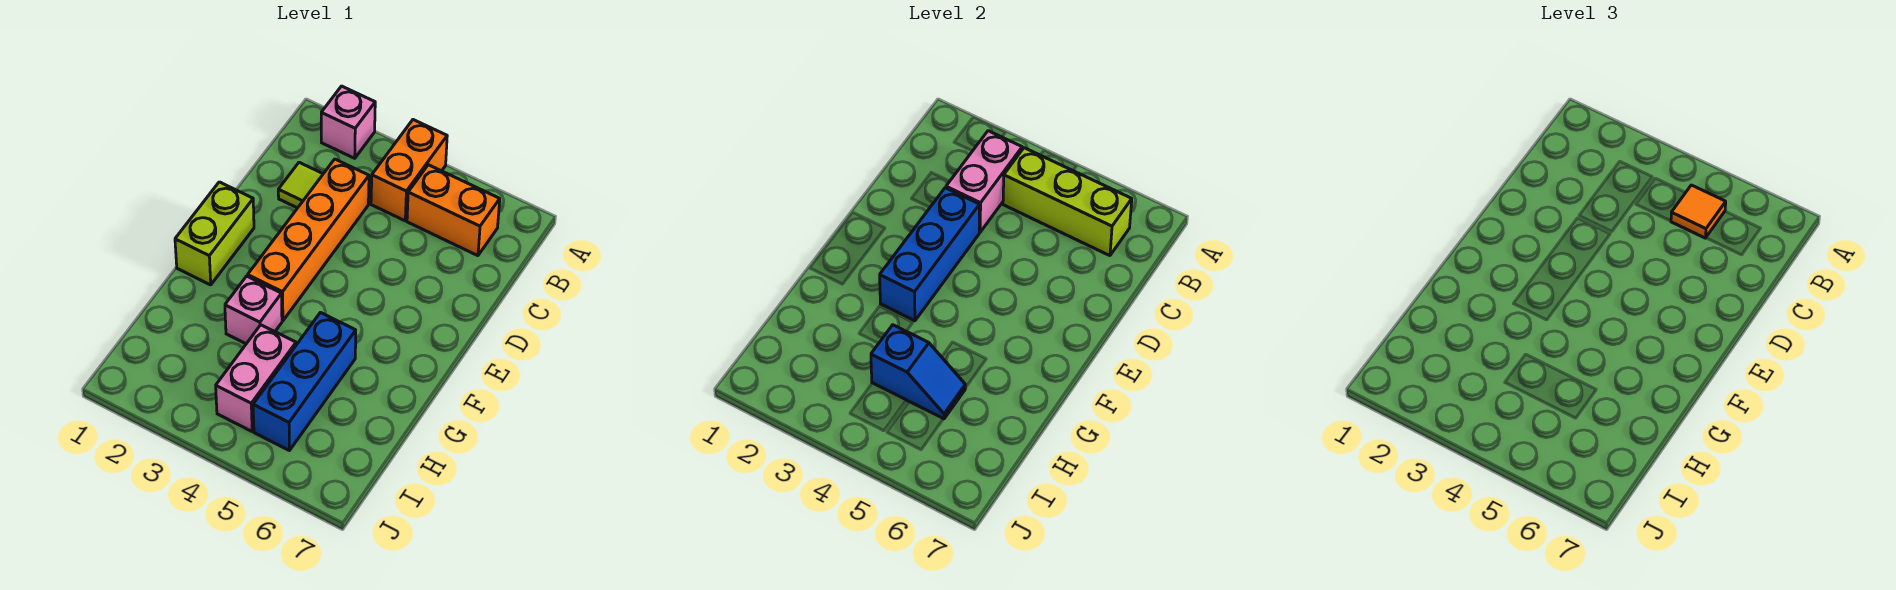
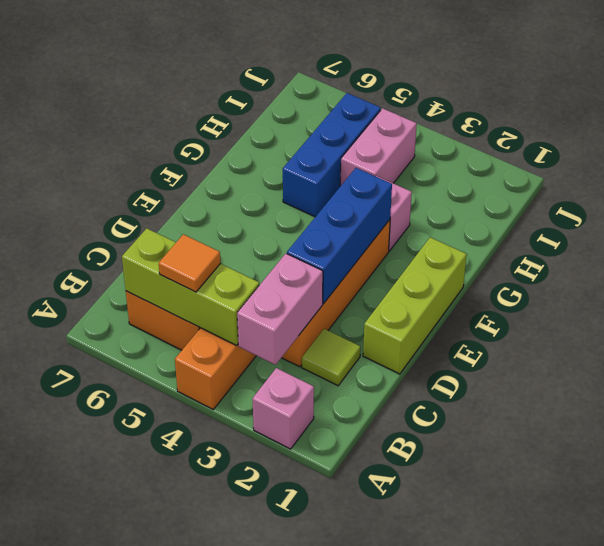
lime 1x2 brick [175,182,254,285] -> lime 1x3 brick [363,237,467,374]
blue 1x2 slope [871,325,965,419] -> none

